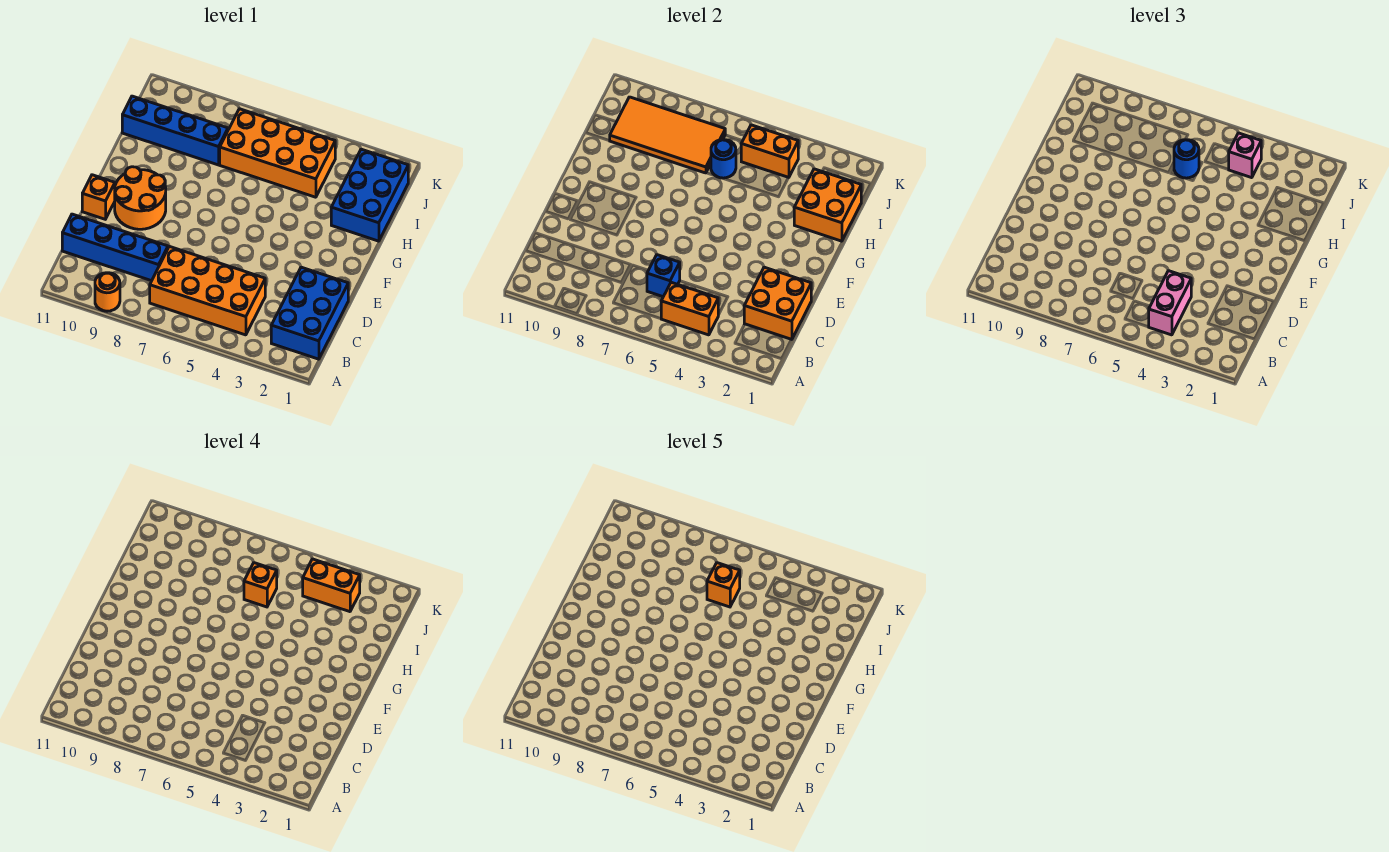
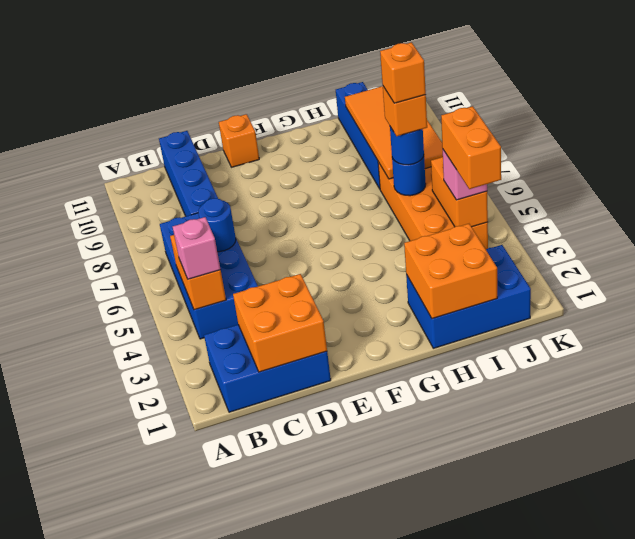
orange 1x1 round brick [95,273,120,311] -> none
orange 2x4 brick [150,246,265,335] -> blue 2x4 brick [160,213,258,339]
pink 1x2 brick [1149,271,1191,335] -> pink 1x1 brick [173,217,221,279]
blue 1x1 brick [647,255,680,297] -> blue 1x1 round brick [198,198,236,252]
orange 2x2 round brick [115,167,166,229] -> none

